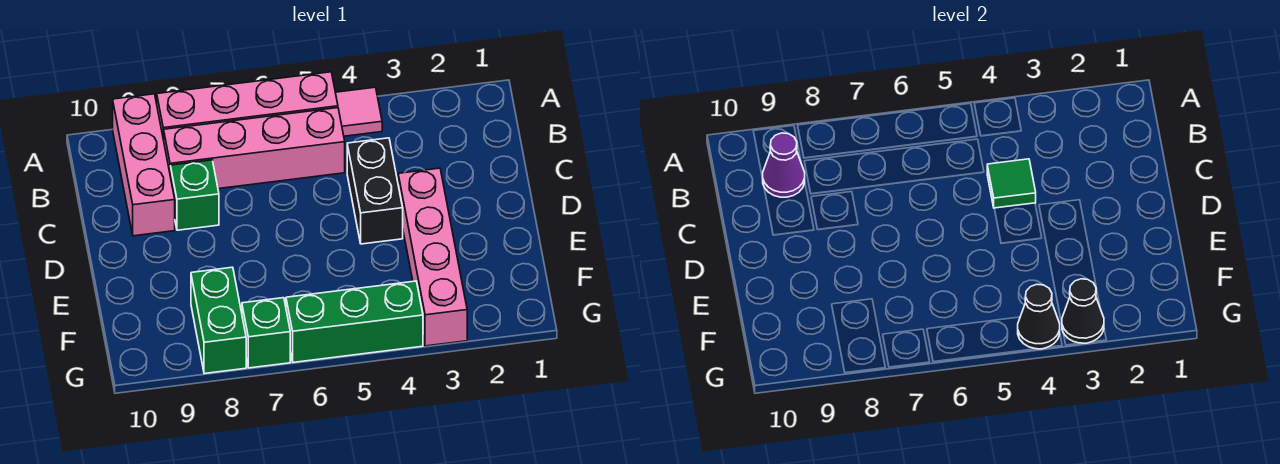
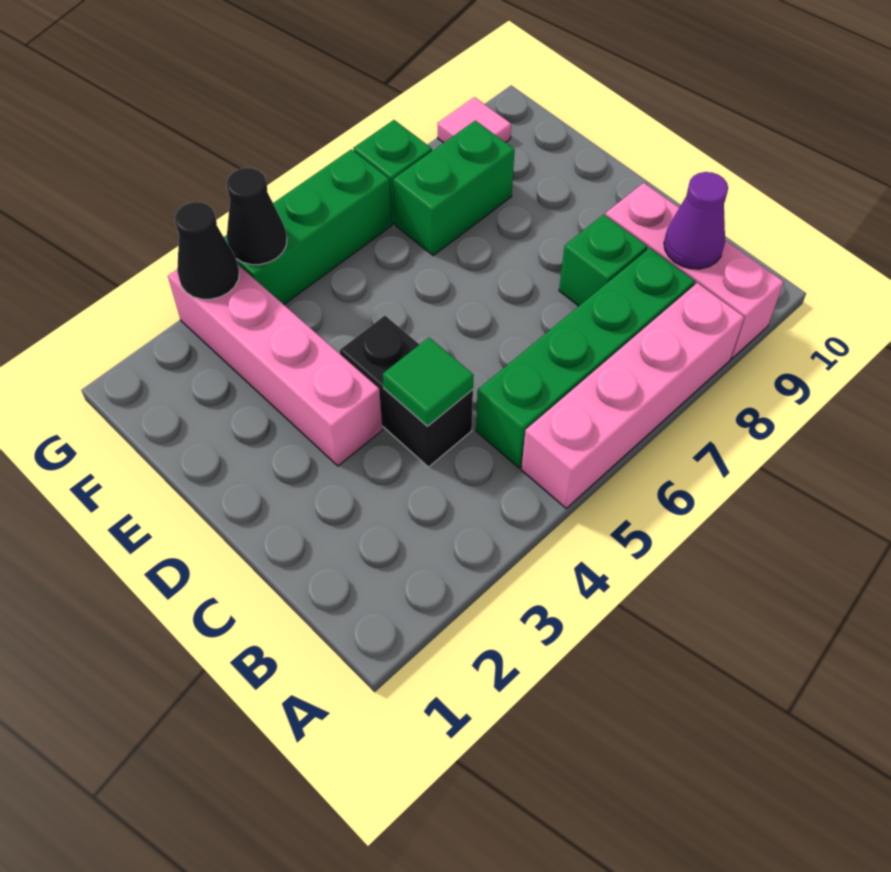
pink 1x1 tile [335,87,382,136] -> pink 1x1 tile moved to [438,97,511,143]
pink 1x4 brick [164,108,345,189] -> green 1x4 brick [476,248,695,468]
green 1x2 brick [191,267,246,374] -> green 1x2 brick turned to [393,121,515,256]

